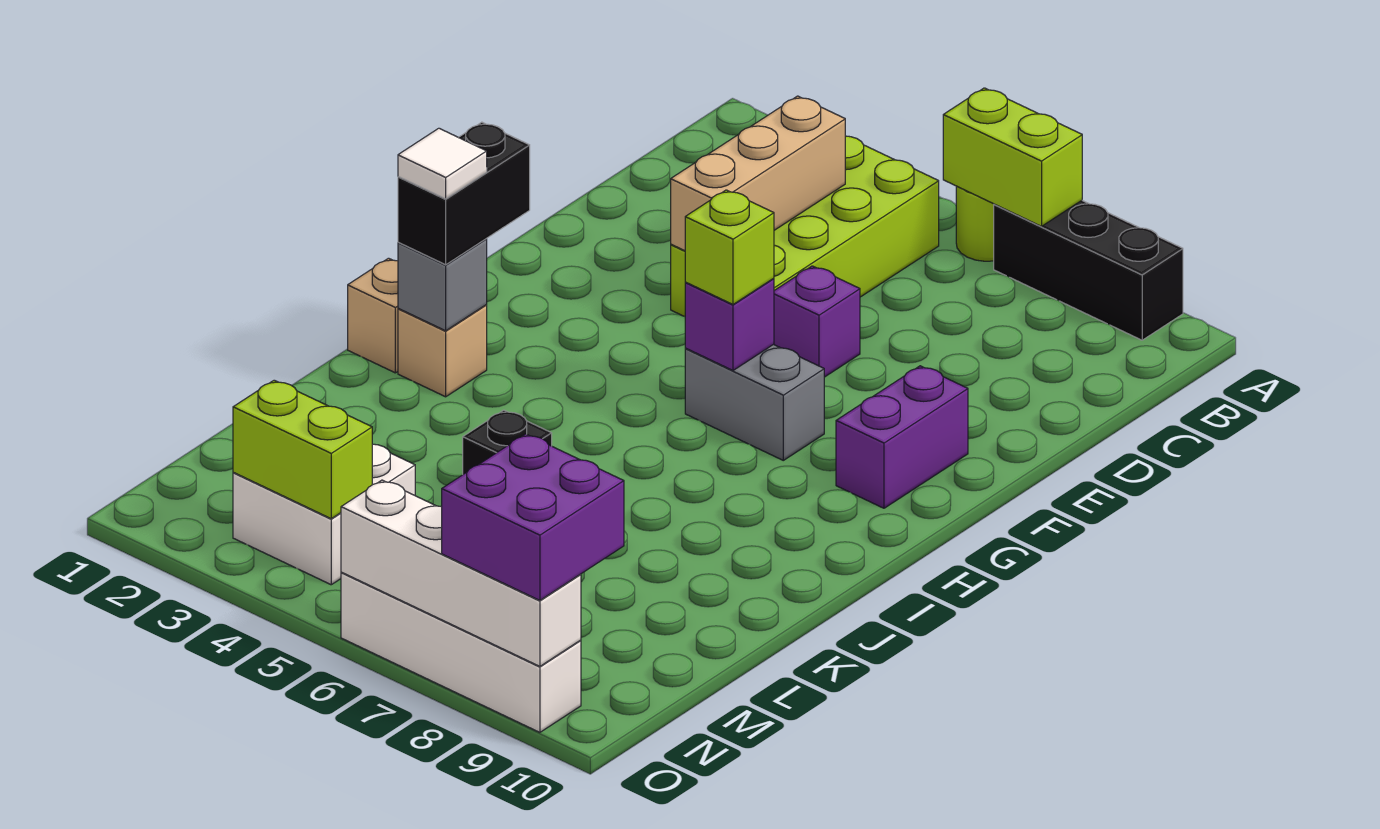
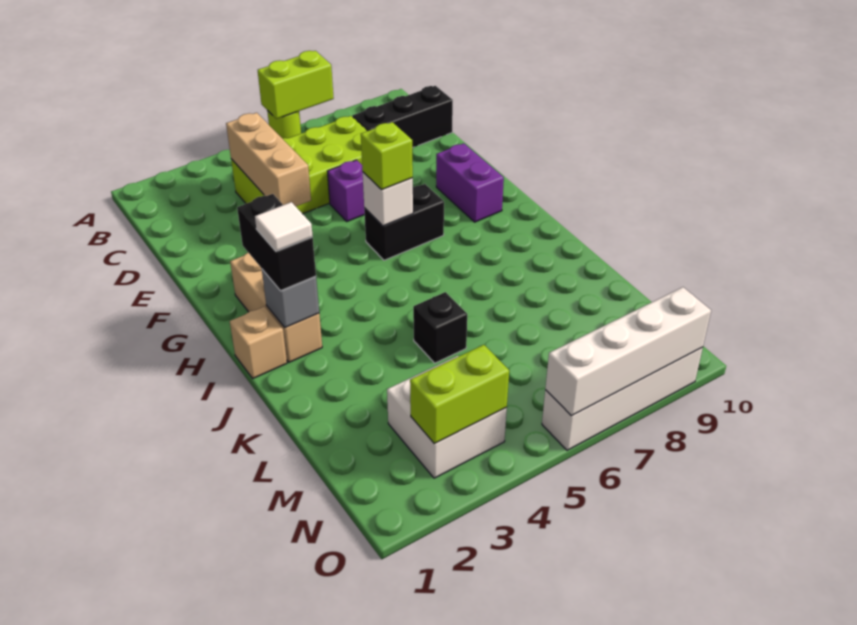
black 1x3 brick [994,201,1183,340] -> black 1x3 brick moved to [353,86,453,148]
lime 2x4 brick [671,136,939,317] -> lime 2x4 brick turned to [231,116,367,214]
grey 1x2 brick [685,344,824,460] -> black 1x2 brick [364,184,444,260]
purple 1x1 brick [685,278,774,370] -> white 1x1 brick [363,172,413,226]
tan 1x1 brick [398,305,487,397] -> tan 1x3 brick [230,253,322,362]
purple 2x2 brick [442,434,624,600] -> none

